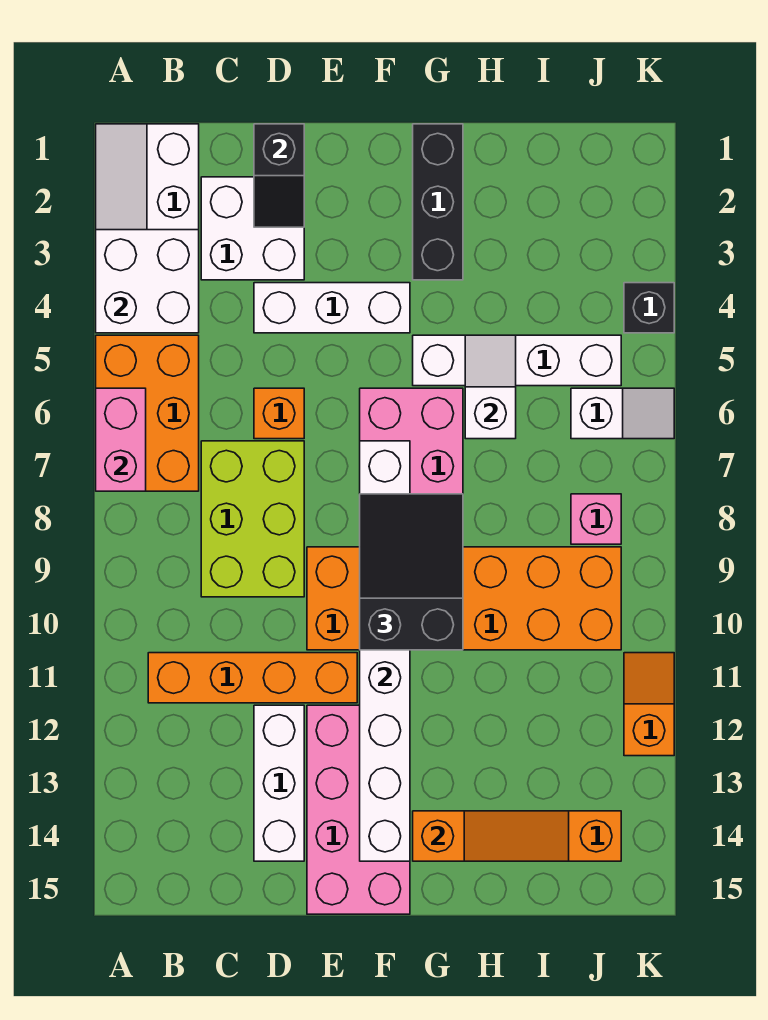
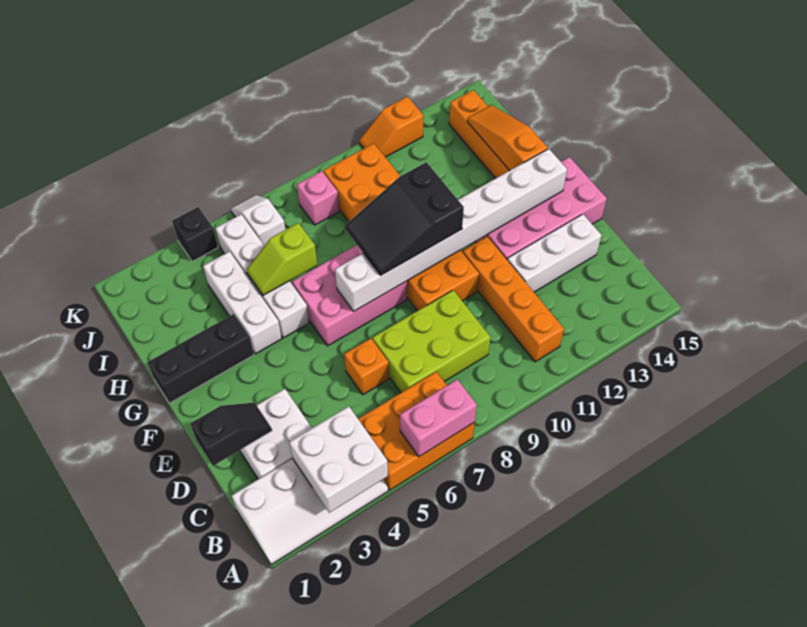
white 1x3 brick [254,283,410,333] -> white 1x3 brick moved to [203,251,282,354]
white 1x2 slope [465,335,516,439] -> lime 1x2 slope [246,223,317,295]

